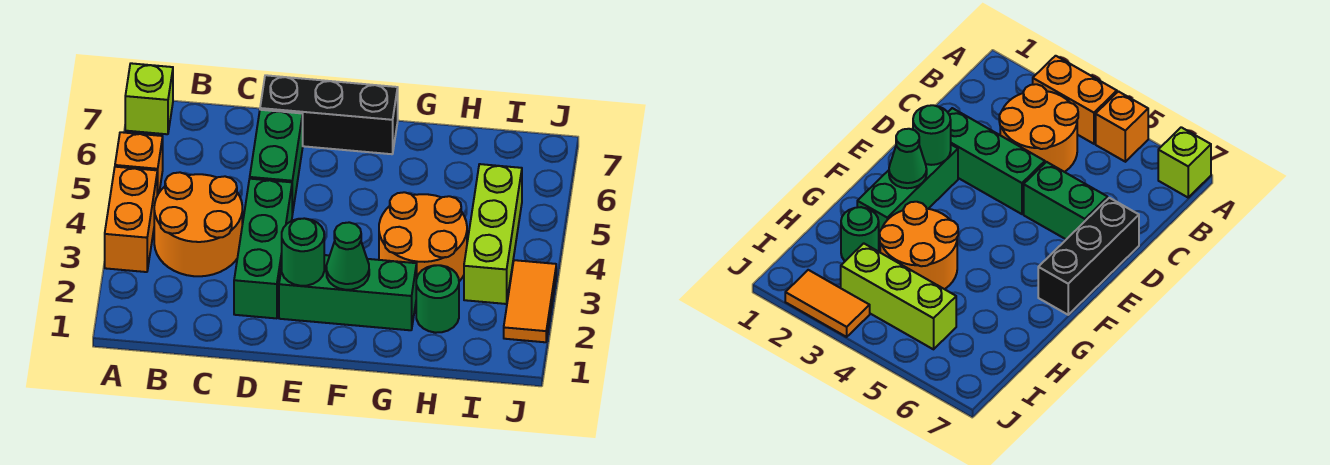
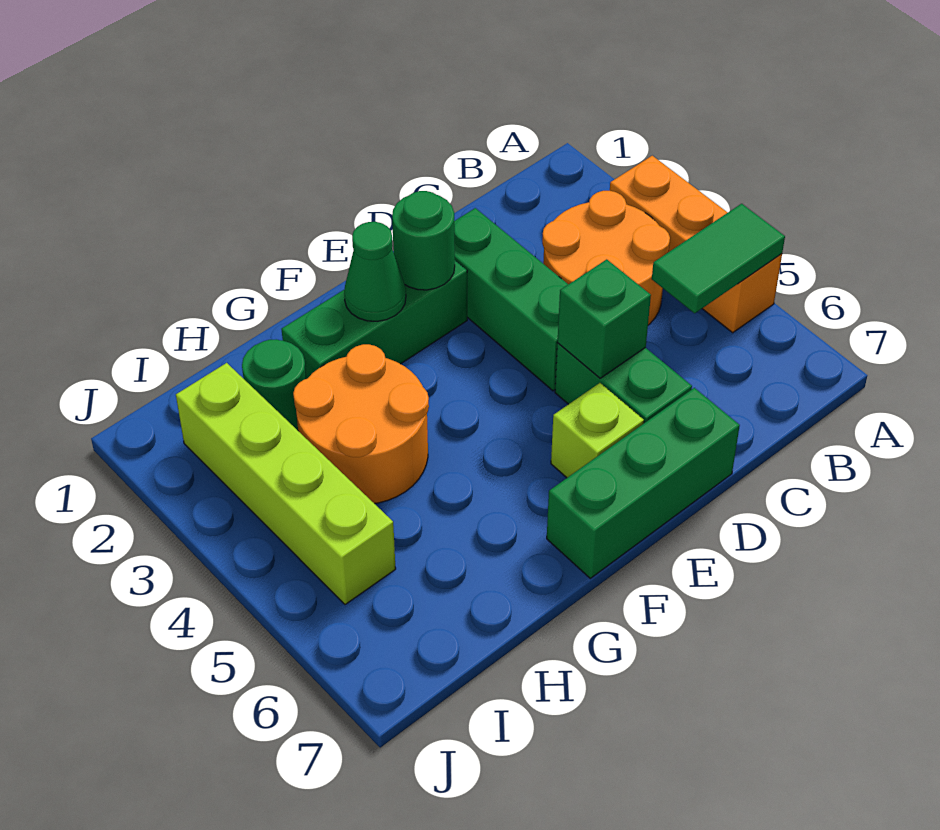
none -> green 1x2 tile [652,204,785,313]
lime 1x1 brick [125,63,173,134] -> lime 1x1 brick moved to [551,383,644,478]
none -> green 1x1 brick [558,259,651,378]
black 1x3 brick [260,75,398,154] -> green 1x3 brick [547,388,740,578]
lime 1x3 brick [464,164,522,304] -> lime 1x4 brick [176,363,396,605]
orange 1x2 tile [504,260,556,342] -> none

